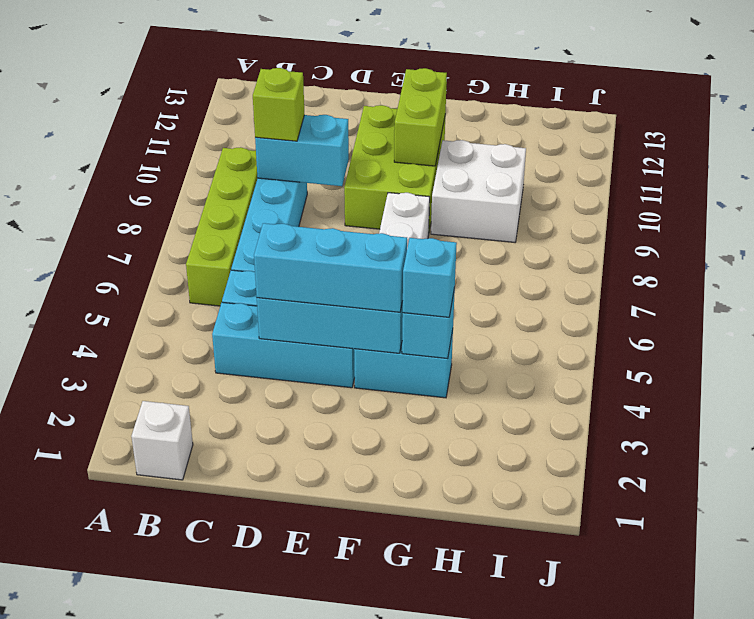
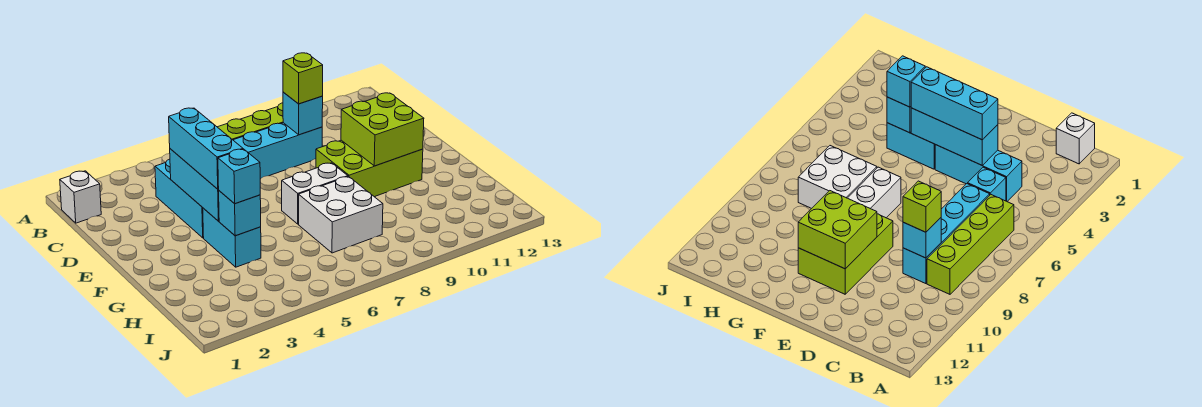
cyan 1x2 brick [255,115,349,186] -> cyan 1x1 brick [283,92,323,135]
lime 1x2 brick [394,68,447,166] -> lime 2x2 brick [341,93,424,166]
white 2x2 brick [431,140,526,242] -> white 2x2 brick moved to [299,177,383,253]

